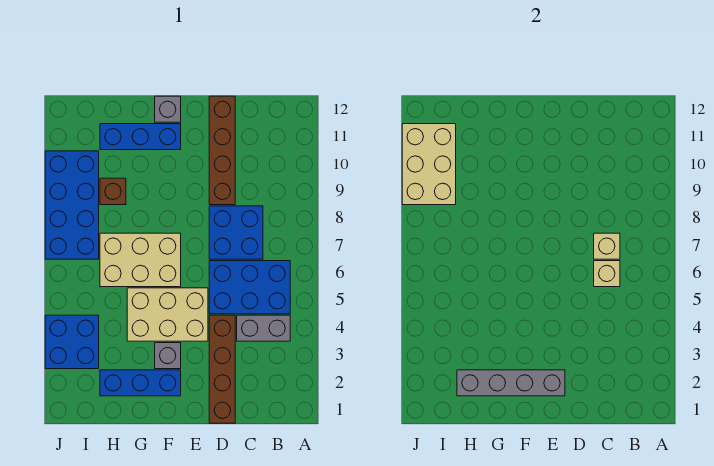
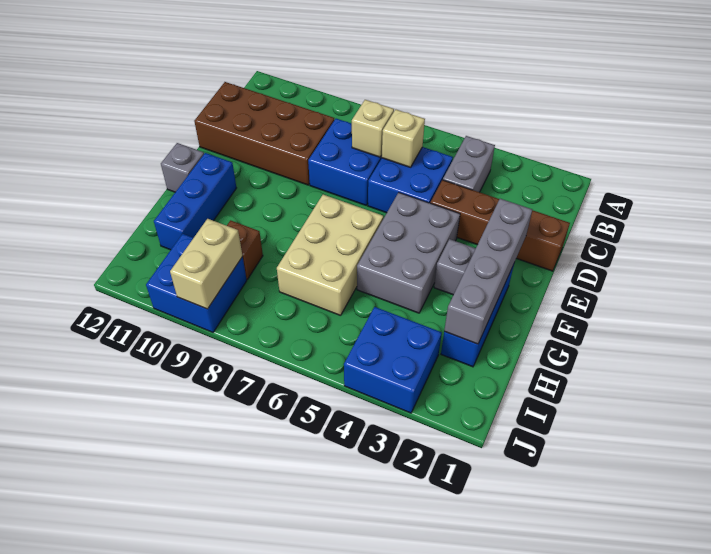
blue 2x3 brick [209,261,290,314] -> blue 2x2 brick [368,147,453,213]
brown 1x4 brick [209,96,235,205] -> brown 2x4 brick [194,82,334,185]
tan 2x3 brick [127,288,208,341] -> grey 2x3 brick [357,193,460,313]
blue 2x4 brick [45,151,99,259] -> blue 2x2 brick [146,234,247,332]
tan 2x3 brick [402,124,456,205] -> tan 1x2 brick [170,219,243,309]

